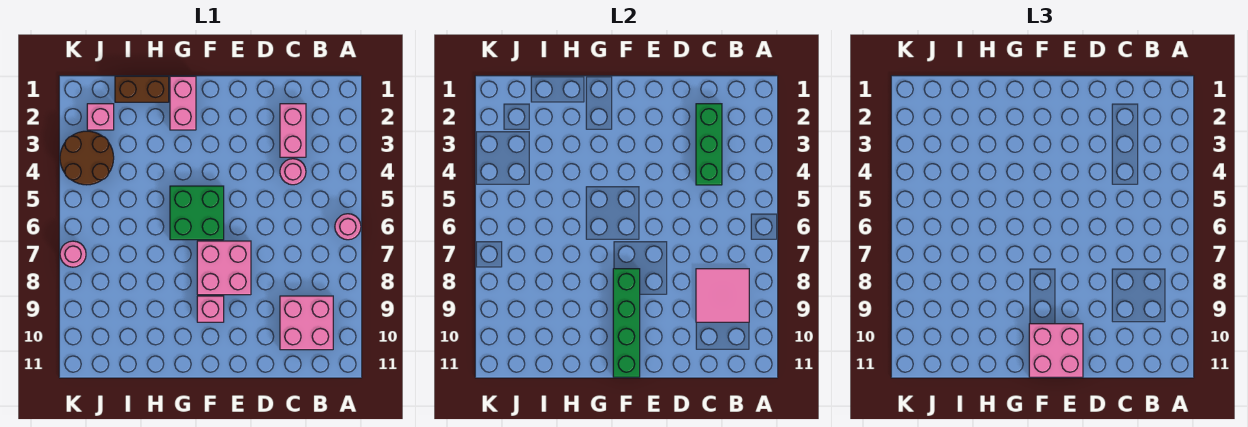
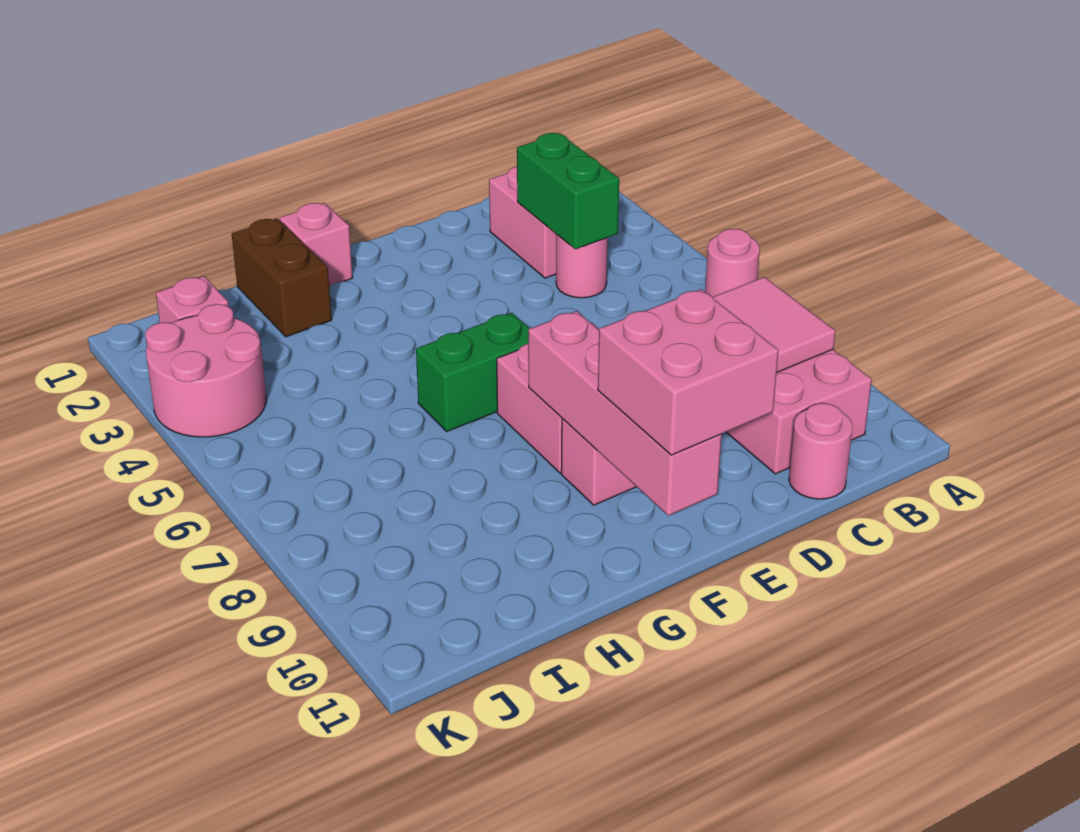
green 1x3 brick [696,104,722,185] -> green 1x2 brick [517,133,619,249]
green 2x2 brick [170,186,224,240] -> green 1x2 brick [416,313,530,431]
green 1x4 brick [613,269,640,377] -> pink 1x4 brick [528,311,722,516]
pink 1x2 brick [170,76,196,130] -> pink 1x1 brick [280,203,353,287]
brown 1x2 brick [115,76,169,102] -> brown 1x2 brick turned to [232,218,332,337]
brown 2x2 round brick [60,131,114,185] -> pink 2x2 round brick [145,304,266,437]
pink 1x1 round brick [60,241,86,267] -> pink 1x1 round brick moved to [789,403,853,499]

